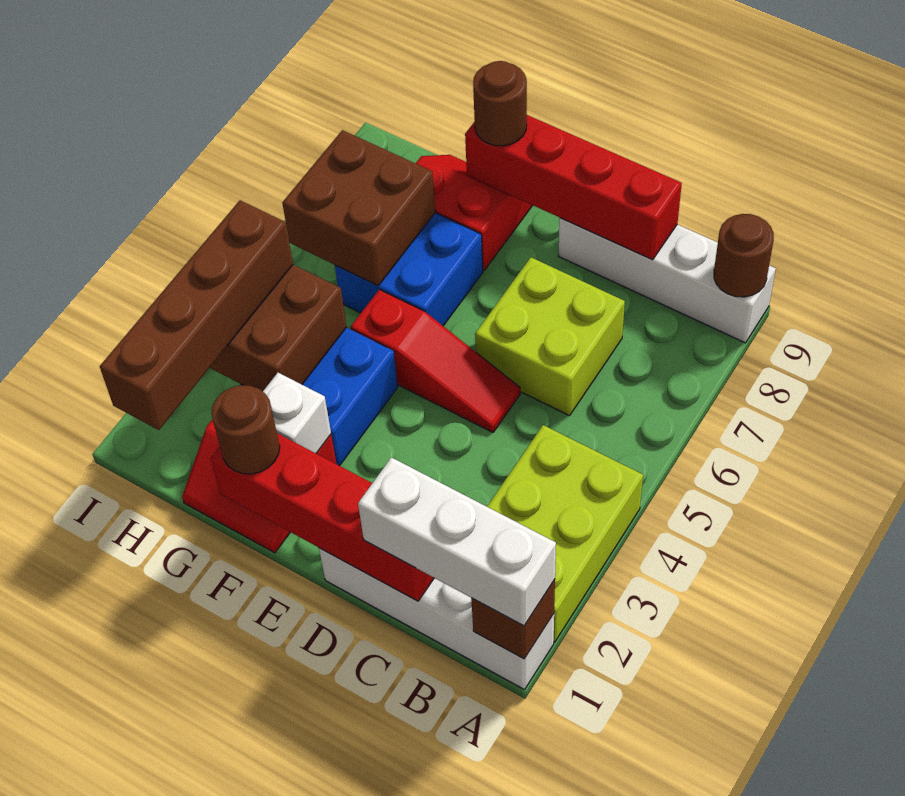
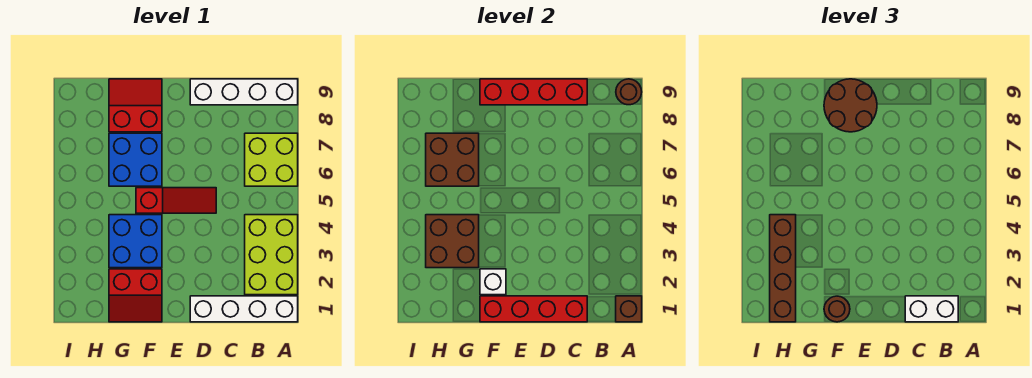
white 1x3 brick [358,457,556,626] -> white 1x2 brick [905,296,958,322]
lime 2x2 brick [475,257,625,416] -> lime 2x2 brick moved to [245,133,298,186]
brown 1x1 round brick [473,61,527,146] -> brown 2x2 round brick [824,79,877,132]

